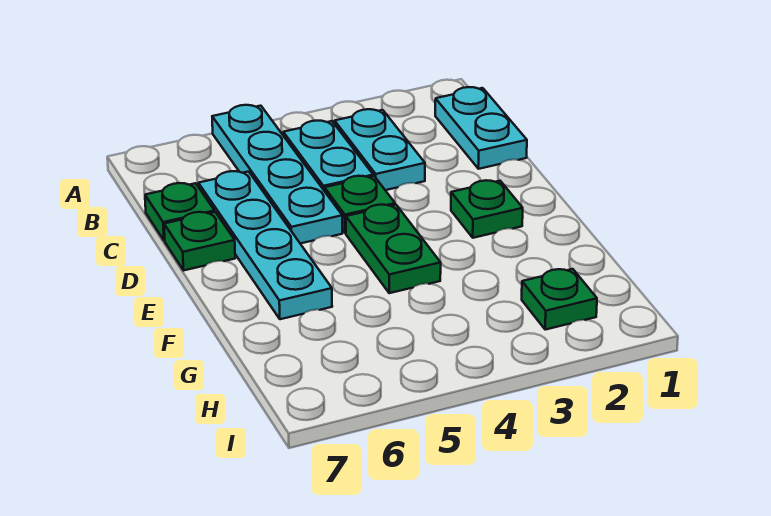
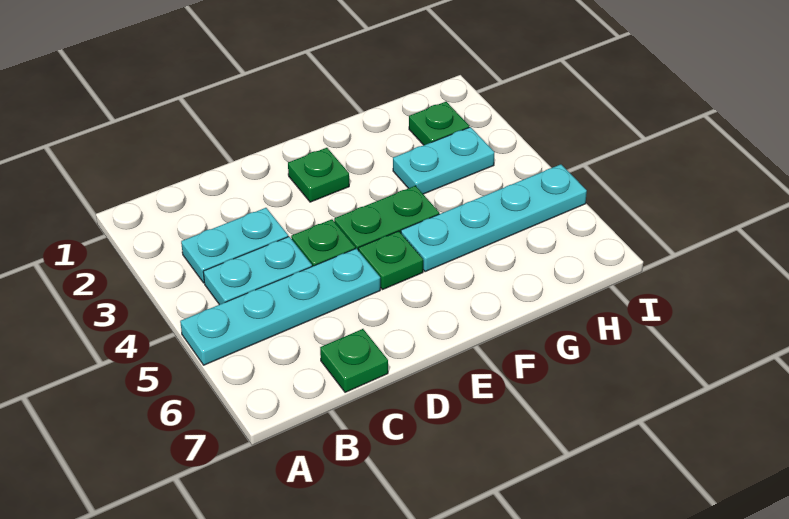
cyan 1x2 plate [435,87,527,169] -> cyan 1x2 plate moved to [393,127,494,194]
cyan 1x4 plate [198,171,332,319] -> cyan 1x4 plate moved to [401,164,587,272]
green 1x1 plate [164,212,235,270] -> green 1x1 plate moved to [358,231,423,290]

